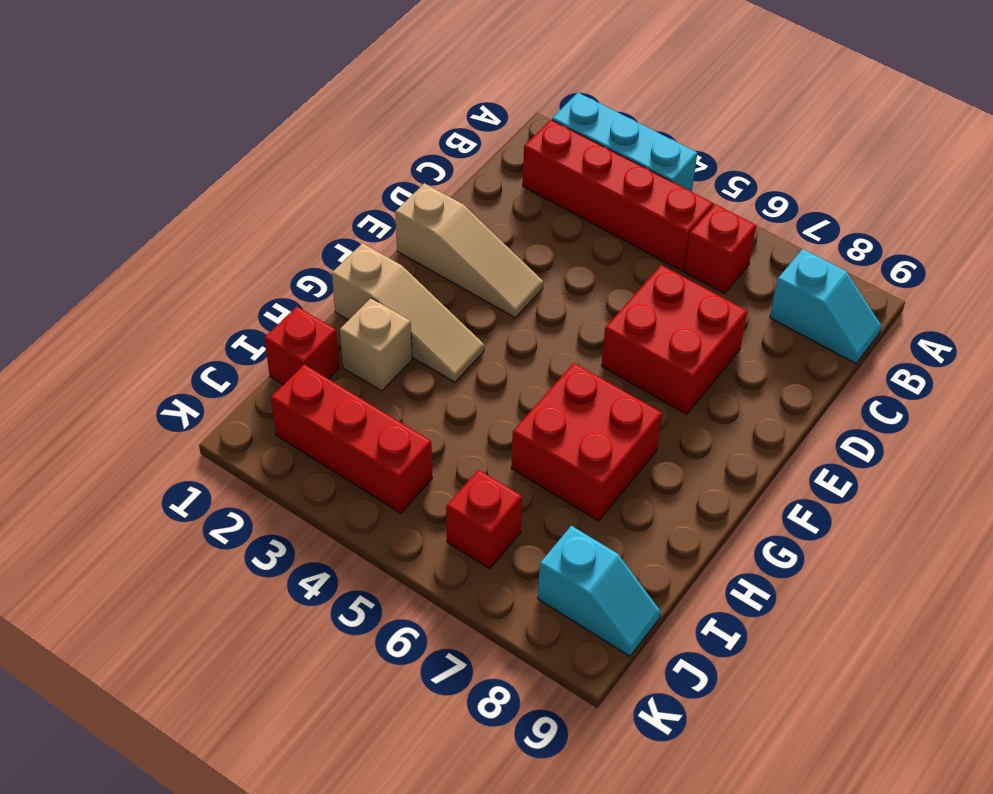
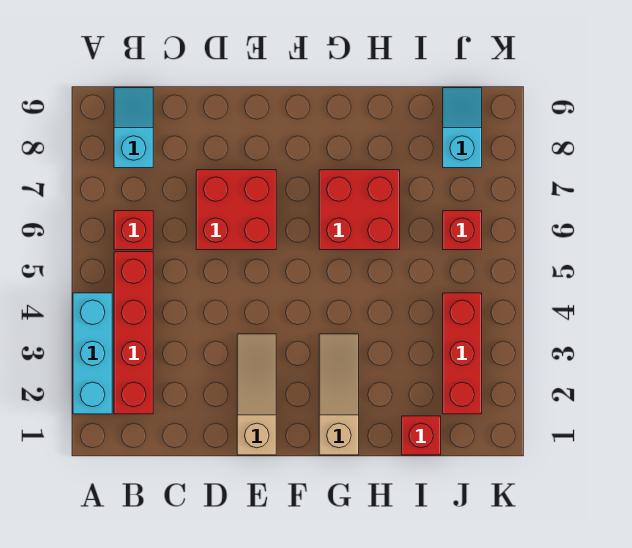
tan 1x1 brick [340,298,412,391] -> none

